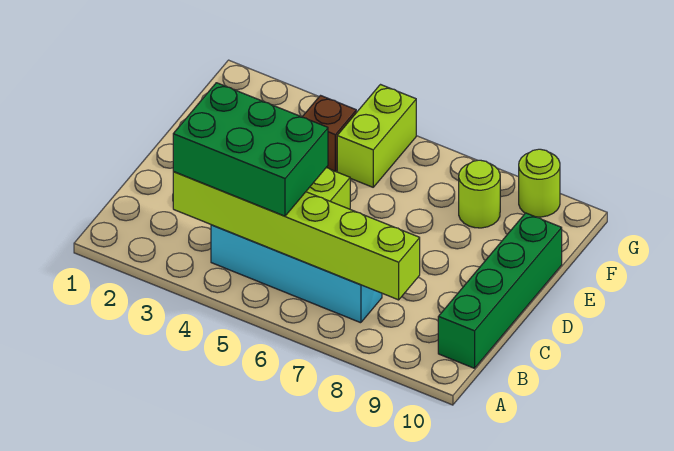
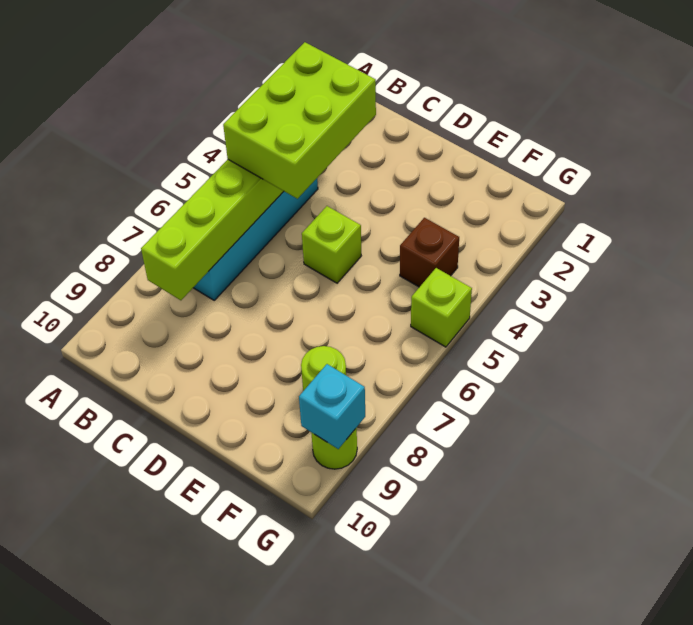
green 2x3 brick [173,83,328,216] -> lime 2x3 brick [223,42,376,199]
green 1x4 brick [438,213,562,368] -> none
lime 1x2 brick [337,85,416,187] -> lime 1x1 brick [411,268,472,347]
none -> cyan 1x1 brick [299,364,365,449]

